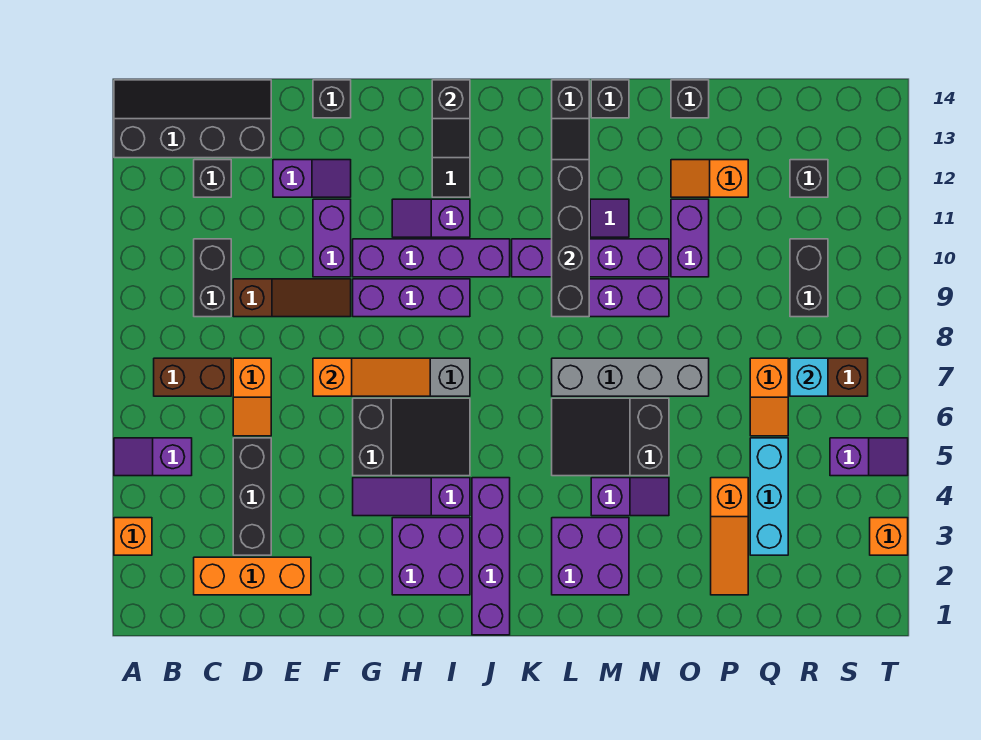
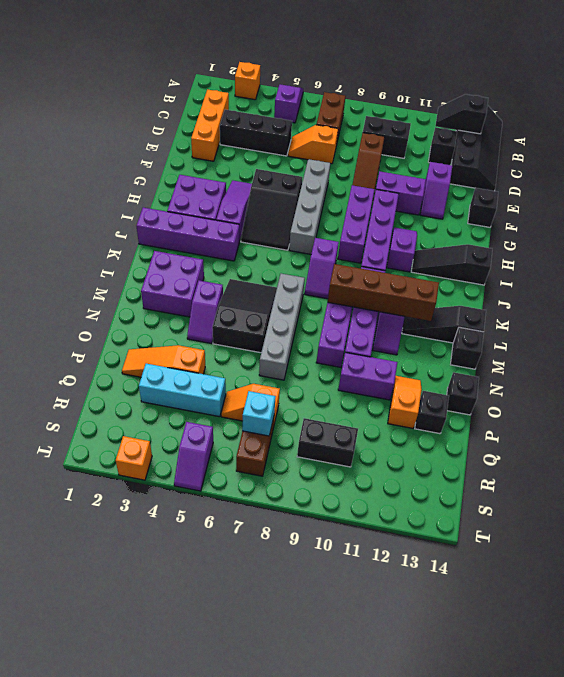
orange 1x3 slope [313,358,430,396] -> none
black 1x2 slope [432,80,470,158] -> black 1x2 slope moved to [435,94,488,134]
none -> purple 1x2 slope [305,238,339,299]
black 1x4 brick [552,160,589,317] -> brown 1x4 brick [328,264,439,321]
black 1x1 brick [790,160,828,197] -> black 1x1 brick moved to [415,391,449,434]

